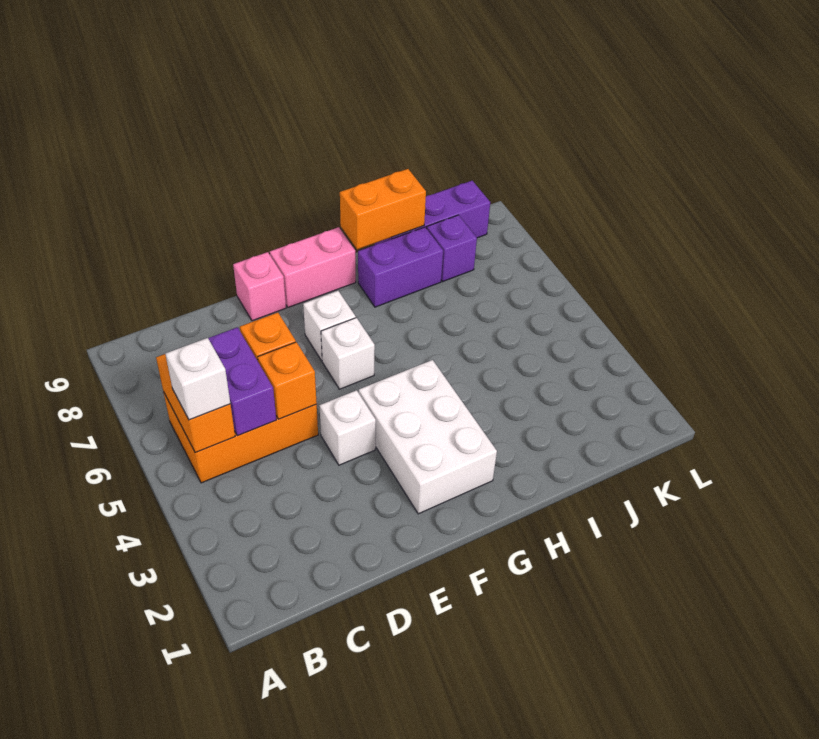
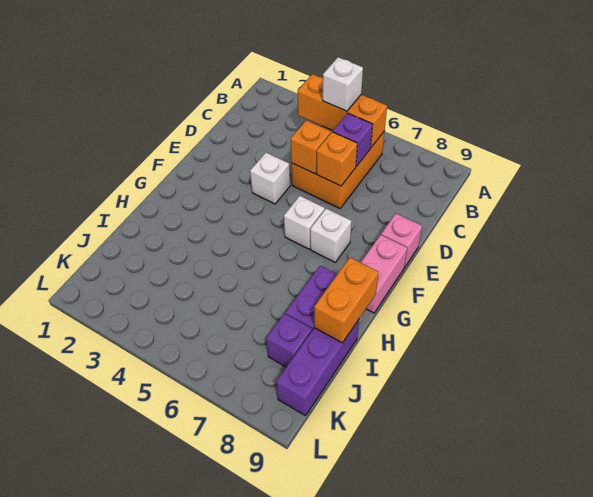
orange 1x2 brick [156,354,235,453] -> orange 1x3 brick [298,74,387,147]
purple 1x2 brick [208,327,276,436] -> purple 1x1 brick [333,113,373,167]
white 2x3 brick [359,360,497,514] -> none

